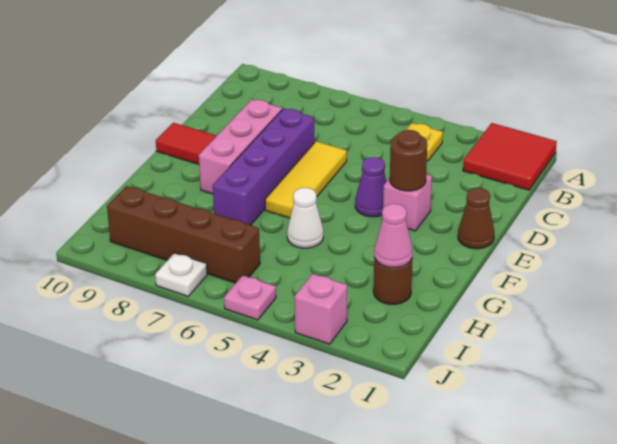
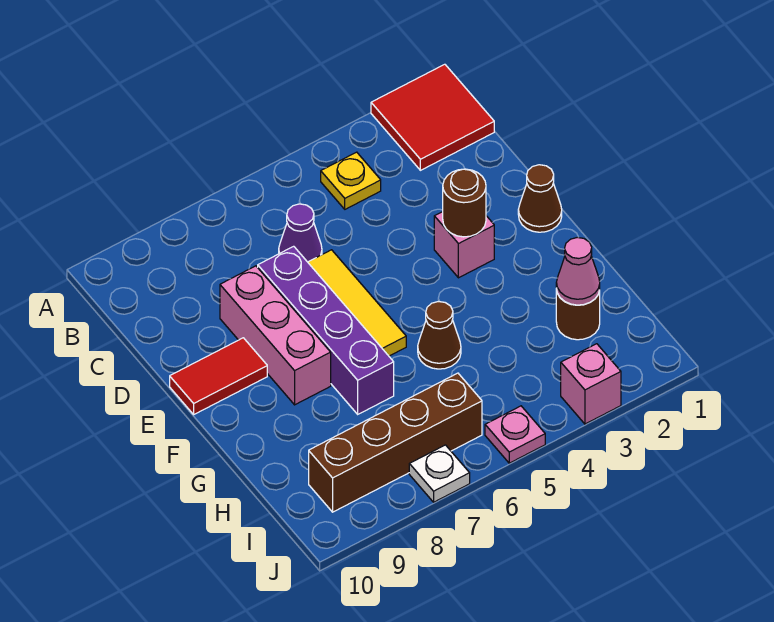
purple 1x1 cone [355,157,386,217] -> purple 1x1 cone moved to [279,204,322,262]
white 1x1 cone [287,188,323,248] -> brown 1x1 cone [418,301,461,369]

